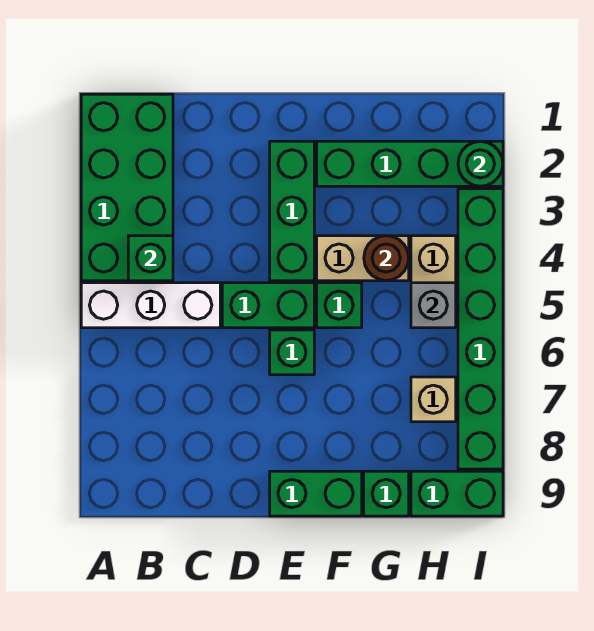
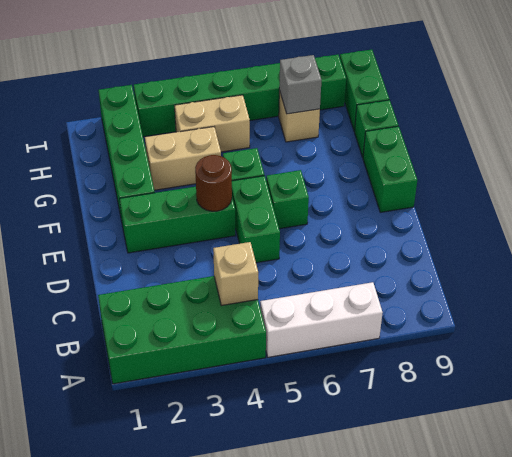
white 1x3 brick [81,283,220,328] -> white 1x3 brick turned to [260,282,383,357]
green 1x1 brick [128,236,173,281] -> tan 1x1 brick [213,242,258,306]
tan 1x2 brick [317,236,409,281] -> tan 1x2 brick turned to [145,127,221,190]
brown 1x1 round brick [364,236,409,280] -> brown 1x1 round brick moved to [195,155,232,211]
grey 1x1 brick [411,283,456,328] -> grey 1x1 brick moved to [279,55,322,114]
green 1x1 round brick [458,141,503,186] -> none

